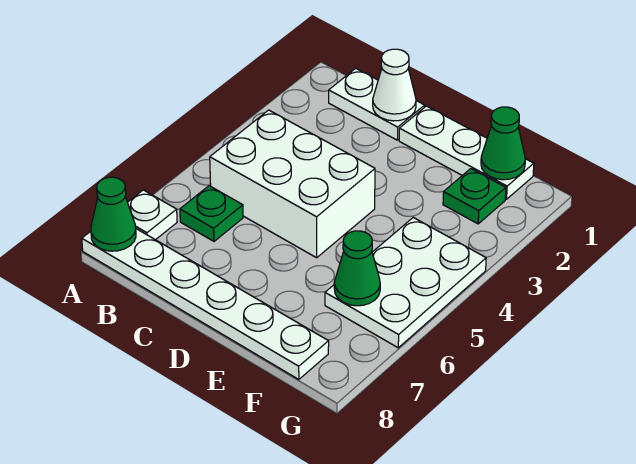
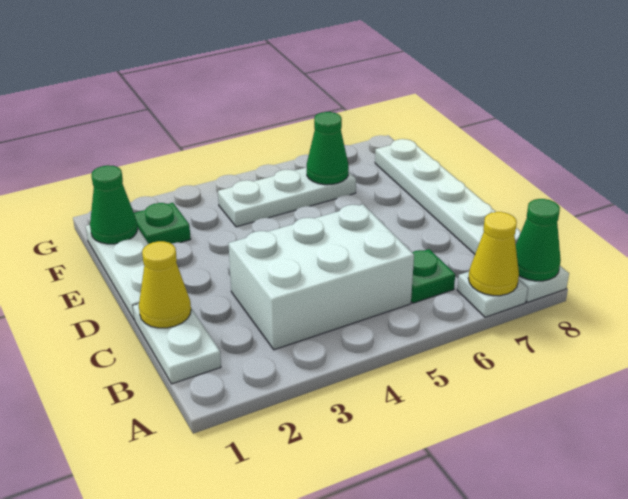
none -> yellow 1x1 cone [468,212,519,296]
white 2x3 brick [210,110,375,258] -> white 2x3 brick turned to [229,204,414,350]
white 1x1 cone [373,49,416,121] -> yellow 1x1 cone [139,241,191,328]
white 2x3 plate [325,218,486,348] -> white 1x3 plate [218,167,356,227]

